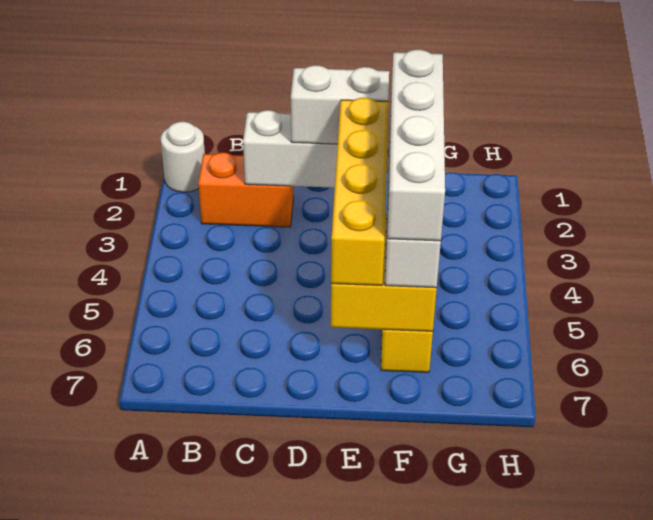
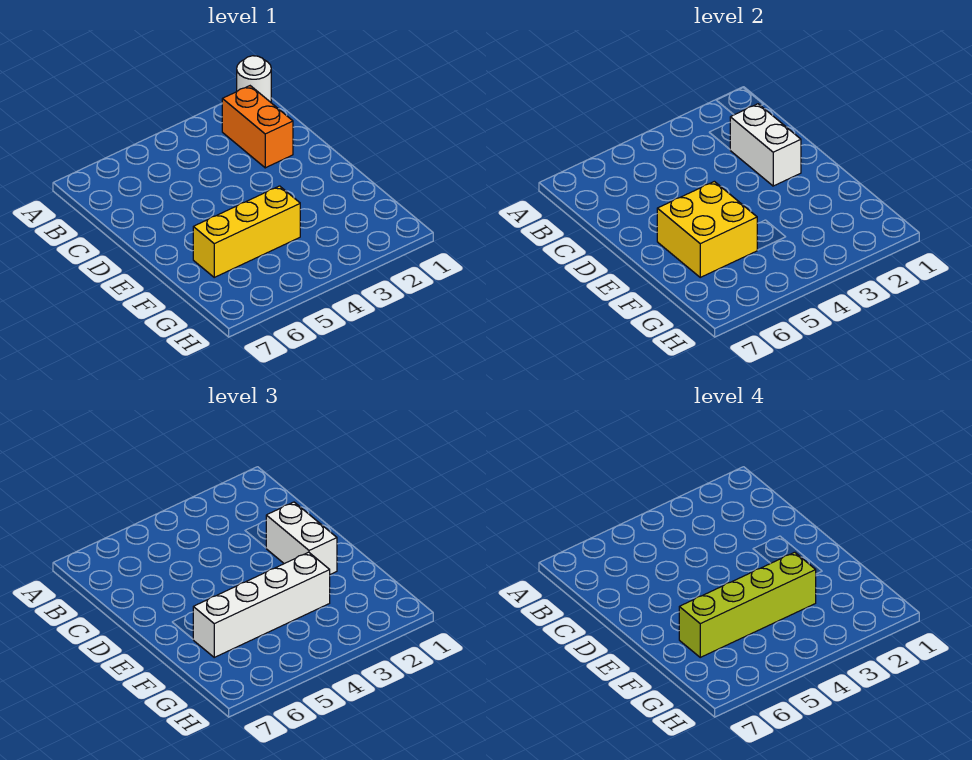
yellow 1x4 brick [331,98,388,286] -> none
white 1x4 brick [387,50,445,241] -> lime 1x4 brick [679,552,816,657]

